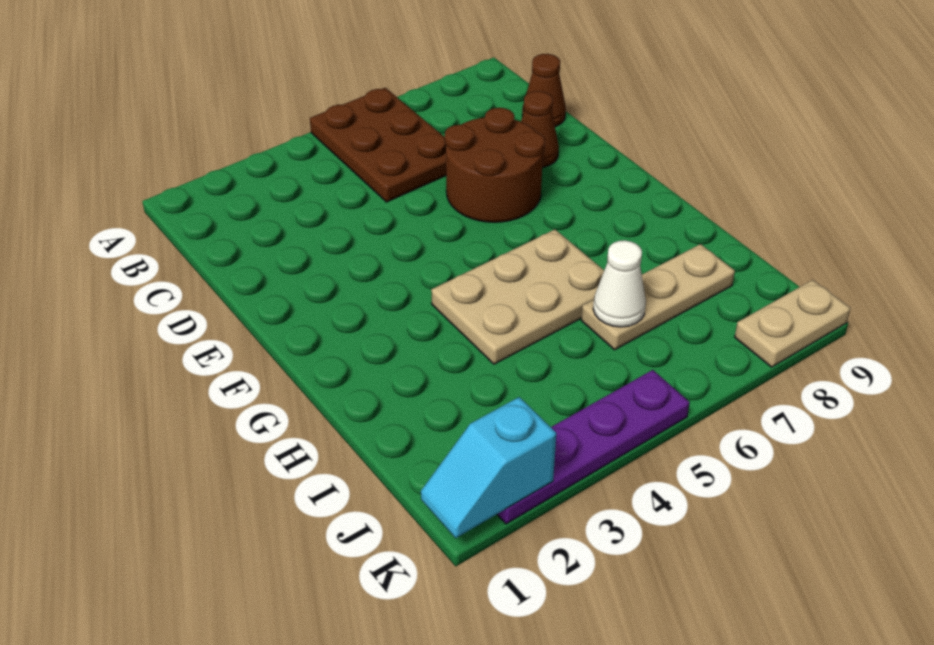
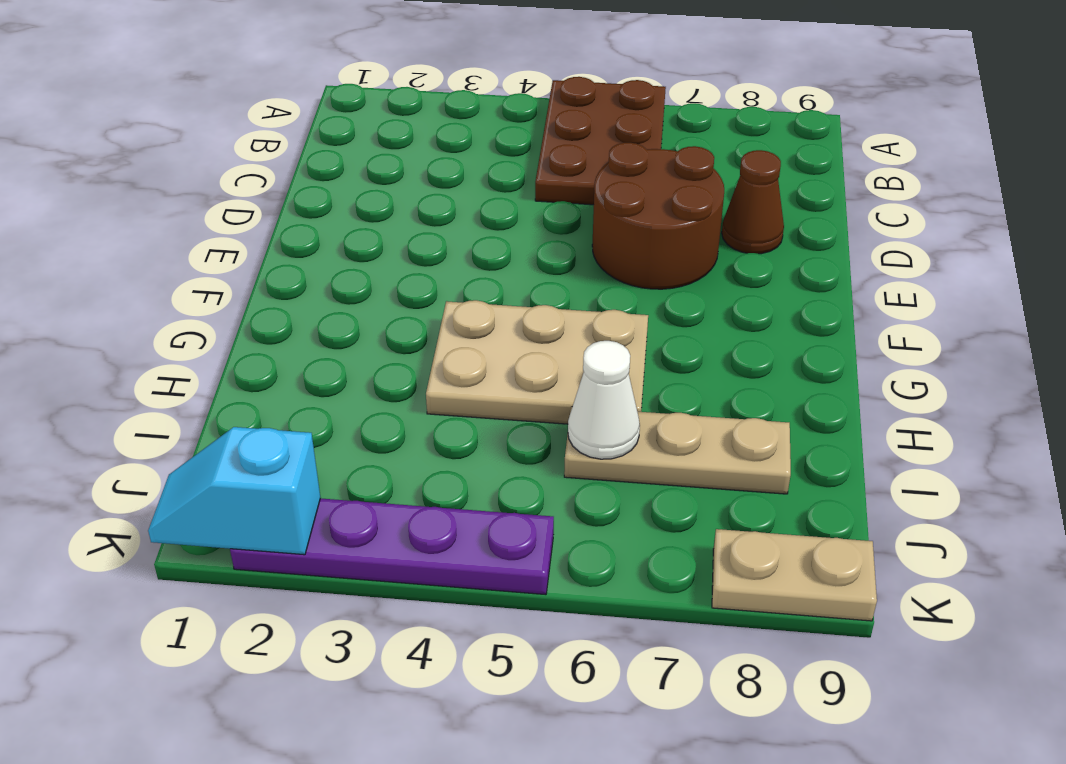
brown 1x1 cone [522,54,566,127] -> none

